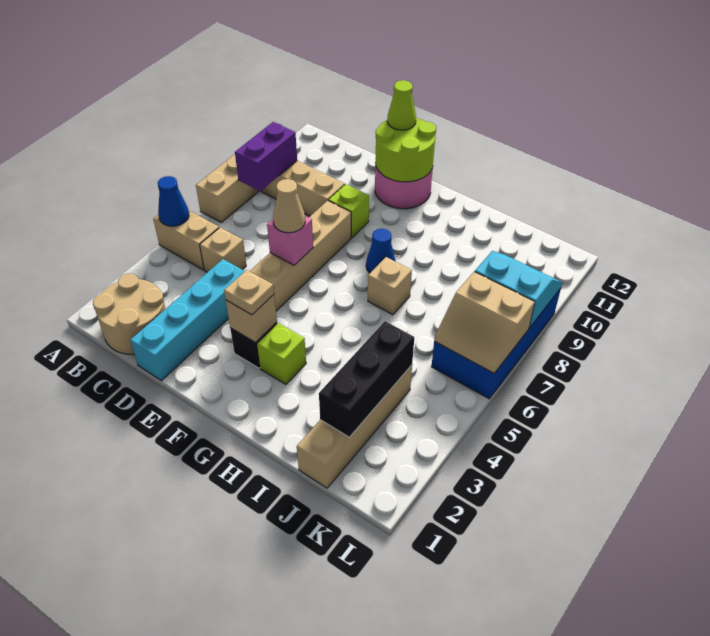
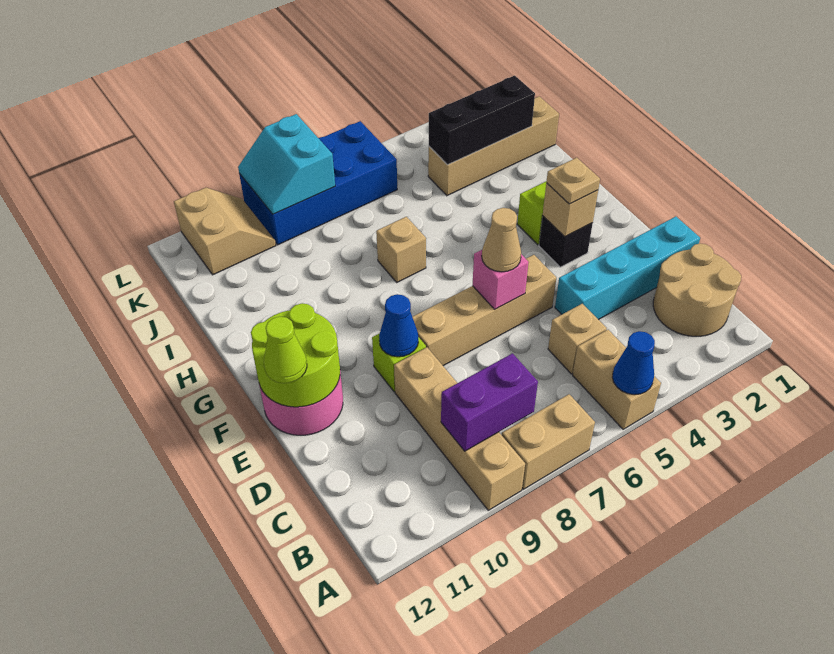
blue 1x1 cone [366,229,396,273] -> blue 1x1 cone moved to [379,294,418,357]
tan 2x2 slope [434,272,535,373] -> tan 2x2 slope moved to [174,188,276,275]

